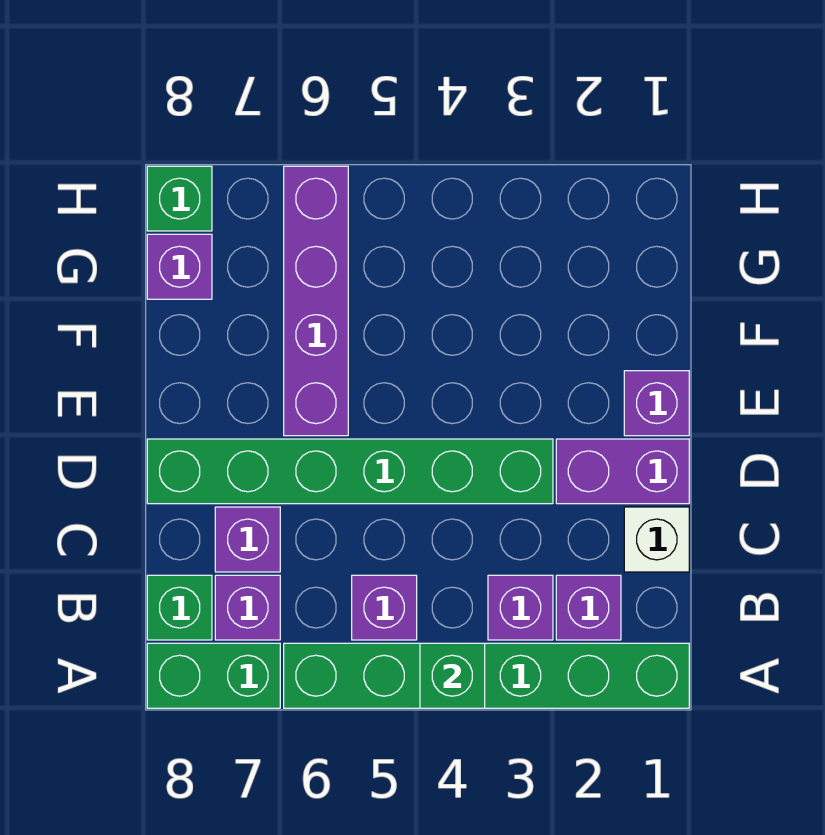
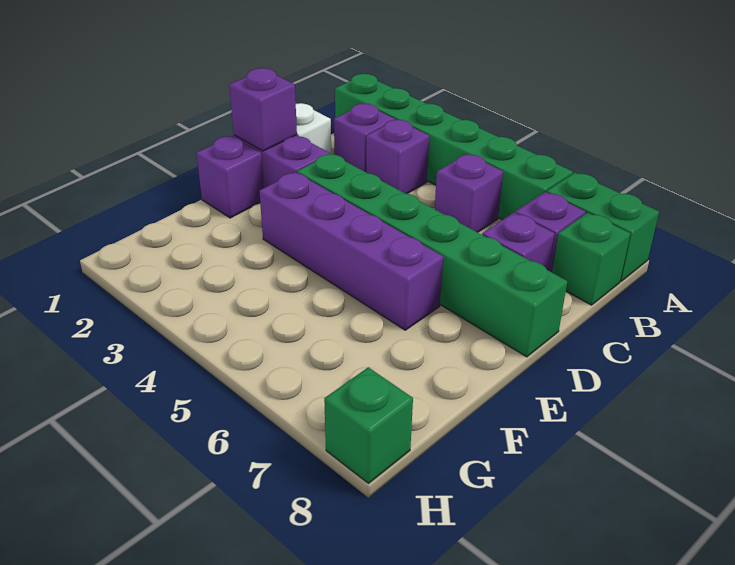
green 1x1 brick [420,643,485,708] -> none
purple 1x4 brick [284,166,348,436] -> purple 1x4 brick turned to [259,172,443,330]
purple 1x1 brick [147,234,212,299] -> purple 1x1 brick moved to [229,68,297,151]

